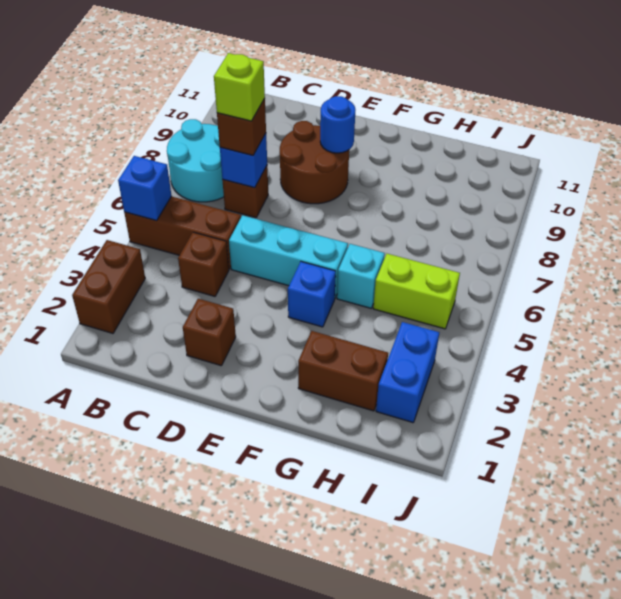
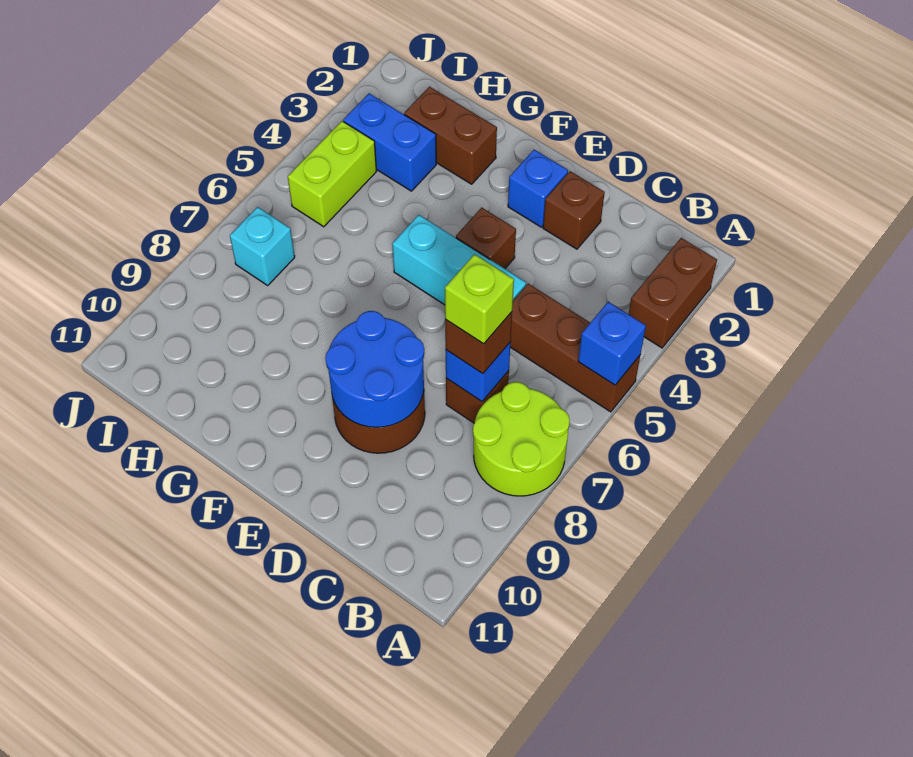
cyan 2x2 round brick [167,119,224,202] -> lime 2x2 round brick [473,382,570,496]
brown 1x1 brick [178,232,229,296] -> brown 1x1 brick moved to [456,207,516,269]
blue 1x1 round brick [320,96,355,153] -> blue 2x2 round brick [326,311,424,427]
blue 1x1 brick [288,262,336,327] -> blue 1x1 brick moved to [508,150,568,227]
cyan 1x1 brick [337,244,385,308] -> cyan 1x1 brick moved to [230,207,295,285]
lime 1x2 brick [373,254,460,329] -> lime 1x2 brick turned to [288,121,377,227]
blue 1x2 brick [376,322,439,423] -> blue 1x2 brick turned to [343,94,436,191]

